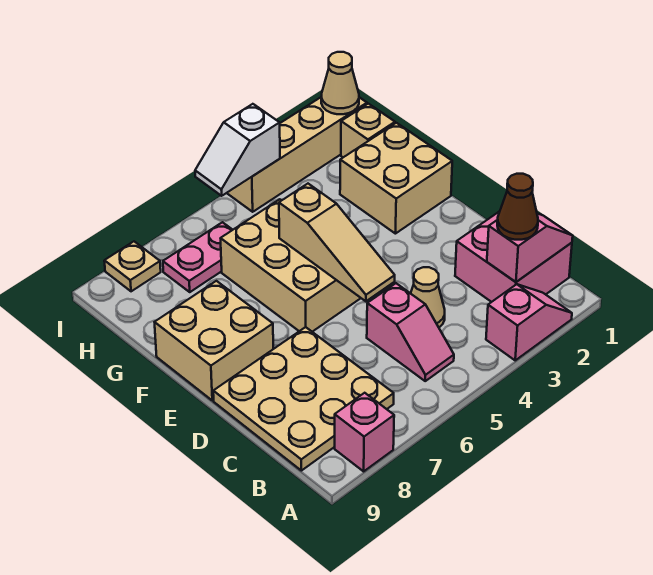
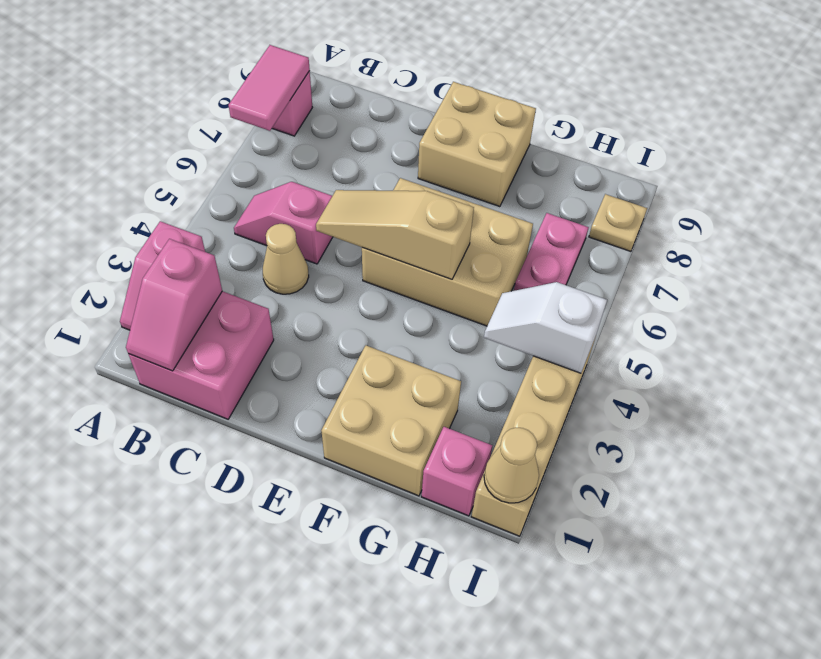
none -> pink 1x2 tile [229,45,310,131]
brown 1x1 cone [497,174,538,240] -> none
tan 3x3 plate [213,327,394,471] -> none
tan 1x1 brick [341,104,395,157] -> pink 1x1 brick [422,427,492,516]
white 1x2 slope [195,104,280,196] -> white 1x2 slope turned to [484,282,607,373]

